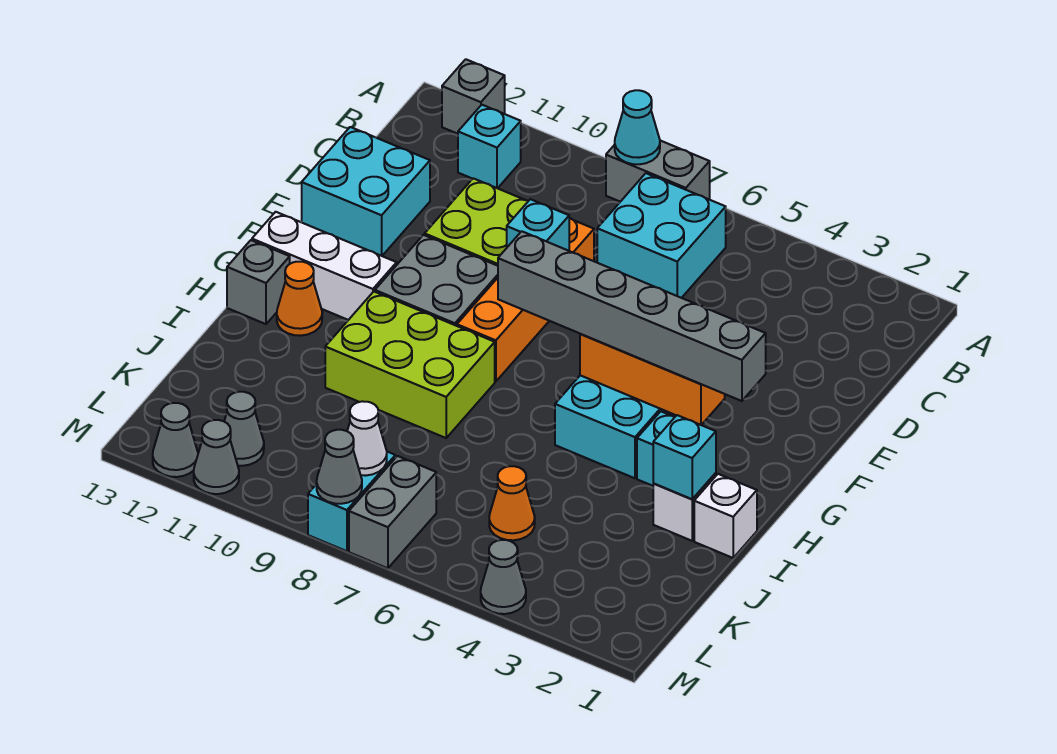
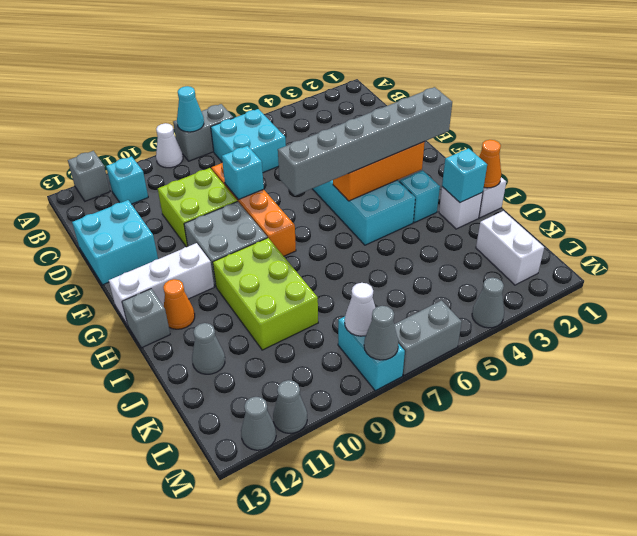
none -> white 1x1 cone [156,123,183,168]
lime 2x3 brick [325,292,495,438] -> lime 2x3 brick turned to [213,238,318,350]
none -> white 1x2 brick [476,211,544,285]
orange 1x1 cone [489,466,535,540] -> orange 1x1 cone moved to [479,140,501,188]
grey 1x2 brick [349,456,436,568] -> grey 1x2 brick turned to [394,301,462,375]
grey 1x1 cone [224,392,264,466] -> grey 1x1 cone moved to [192,323,225,374]

